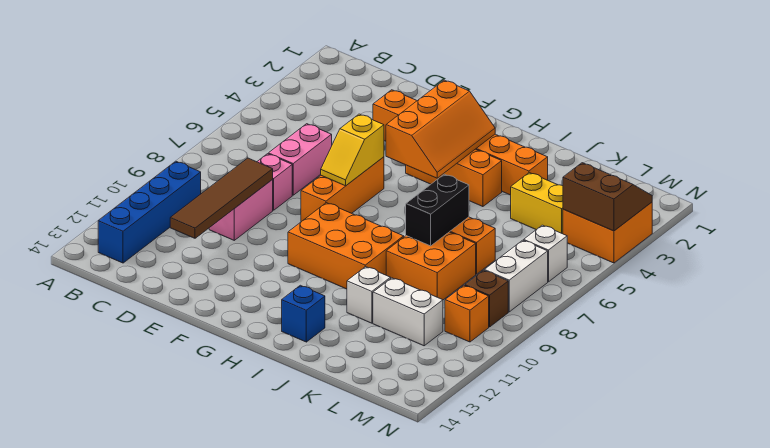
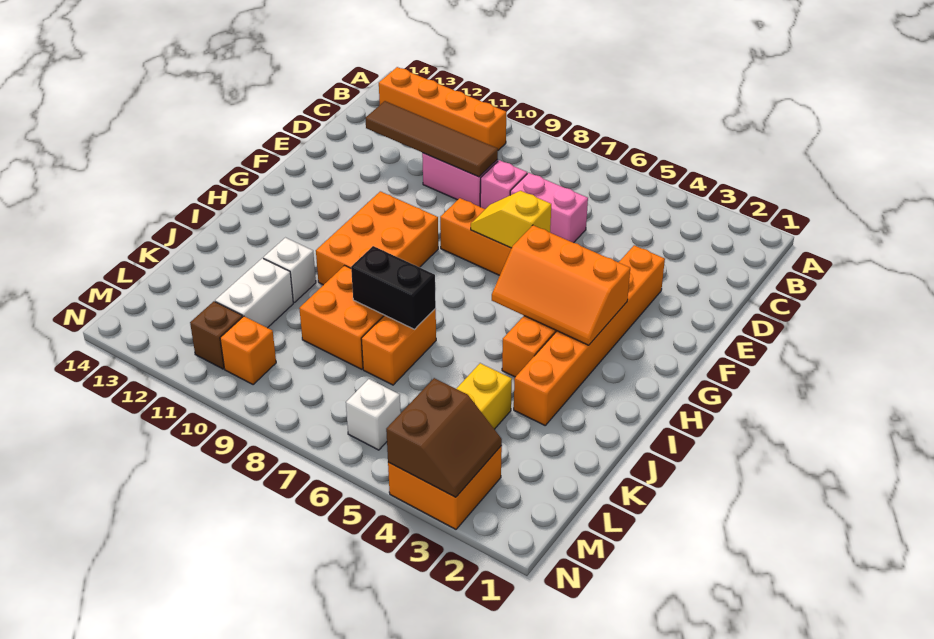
blue 1x4 brick [98,161,201,263] -> orange 1x4 brick [379,67,506,150]
blue 1x1 brick [282,285,325,342] -> none
white 1x2 brick [484,240,548,312] -> none
brown 1x1 brick [465,270,508,327] -> brown 1x1 brick moved to [190,301,242,369]

